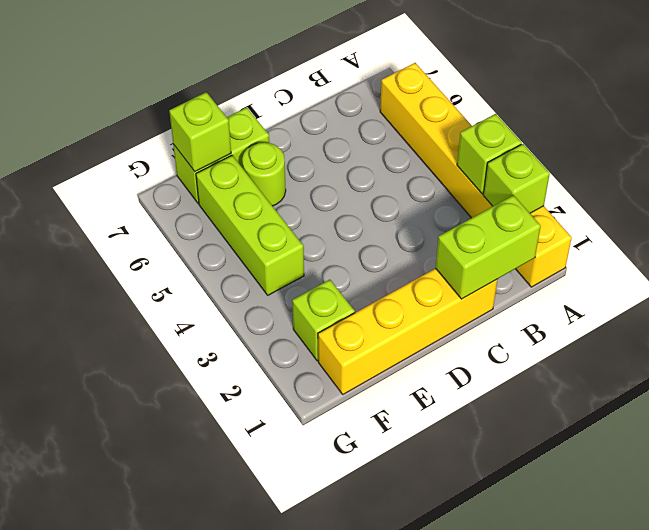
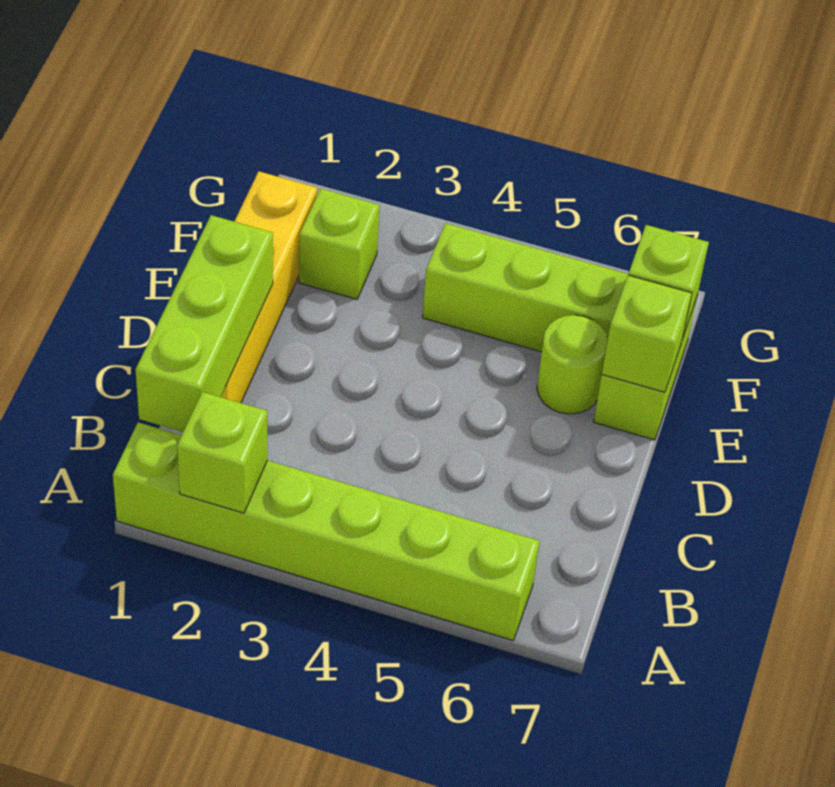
yellow 1x6 brick [380,63,572,287] -> lime 1x6 brick [113,422,540,640]
lime 1x1 brick [457,114,522,194] -> lime 1x1 brick moved to [602,275,692,392]
lime 1x2 brick [436,195,541,299] -> lime 1x3 brick [135,215,273,432]

